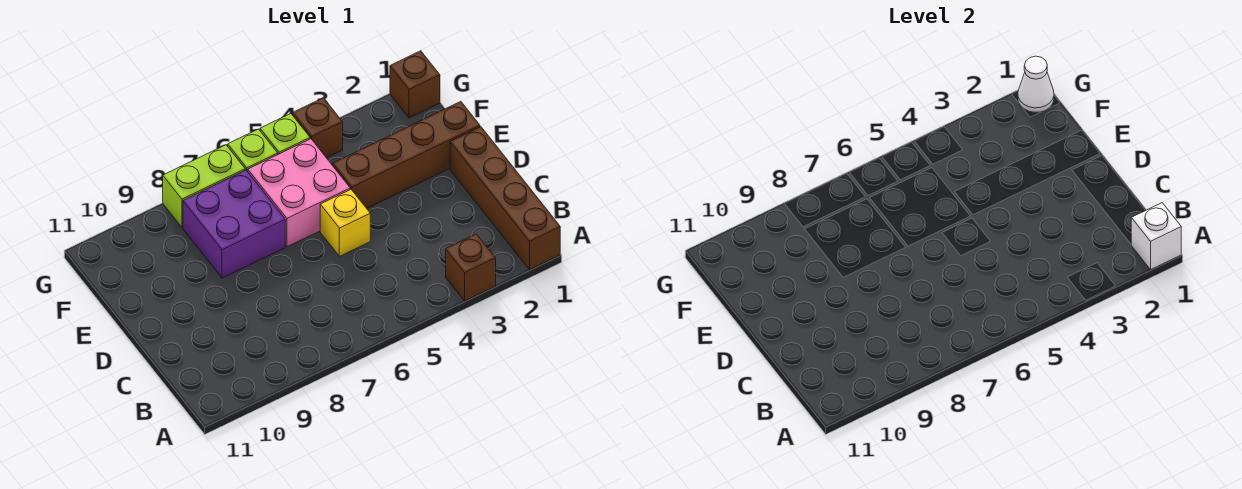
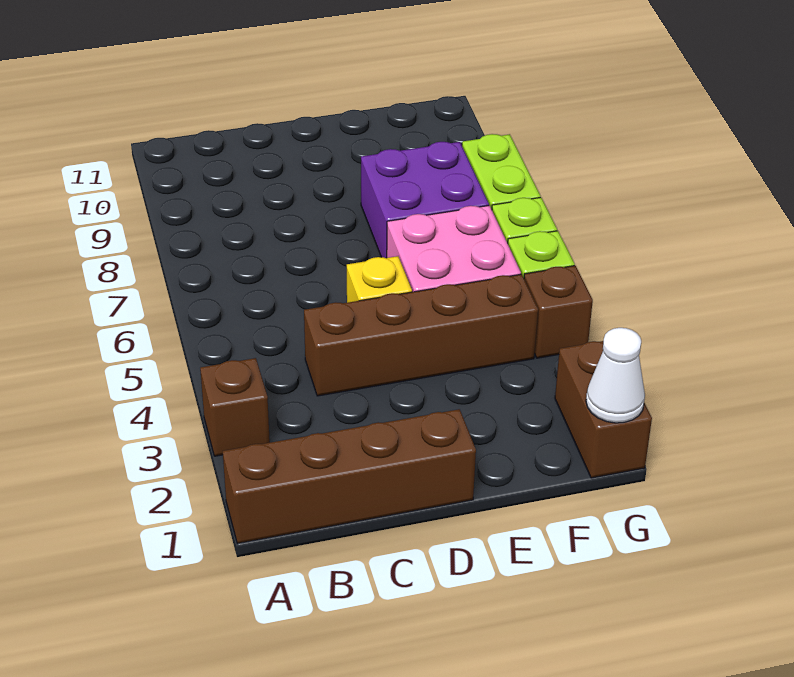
white 1x1 brick [1131,203,1181,270] -> none
brown 1x4 brick [333,102,480,208] -> brown 1x4 brick turned to [304,274,538,396]
brown 1x1 brick [390,51,440,118] -> brown 1x2 brick [555,341,652,478]

